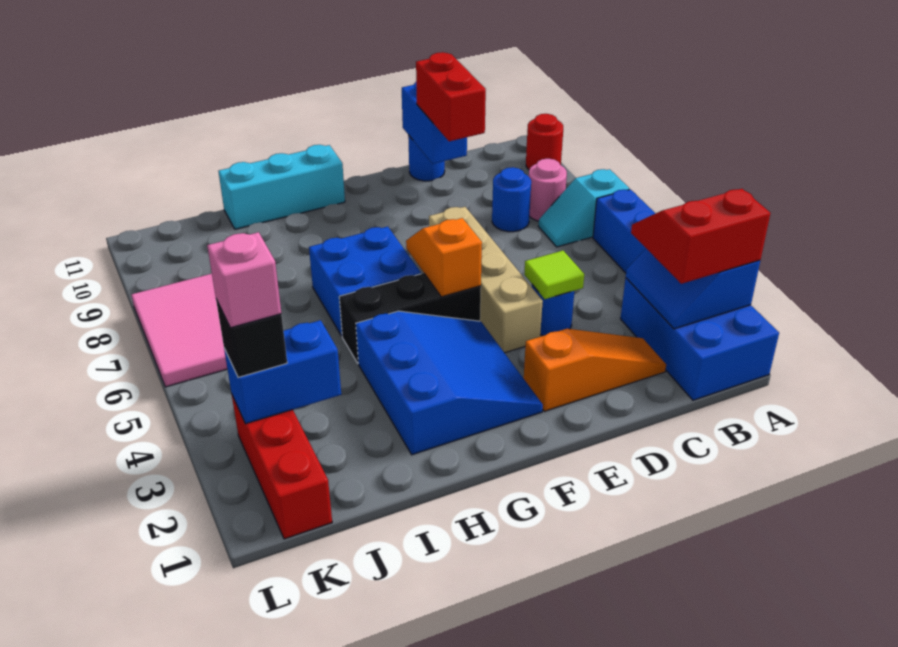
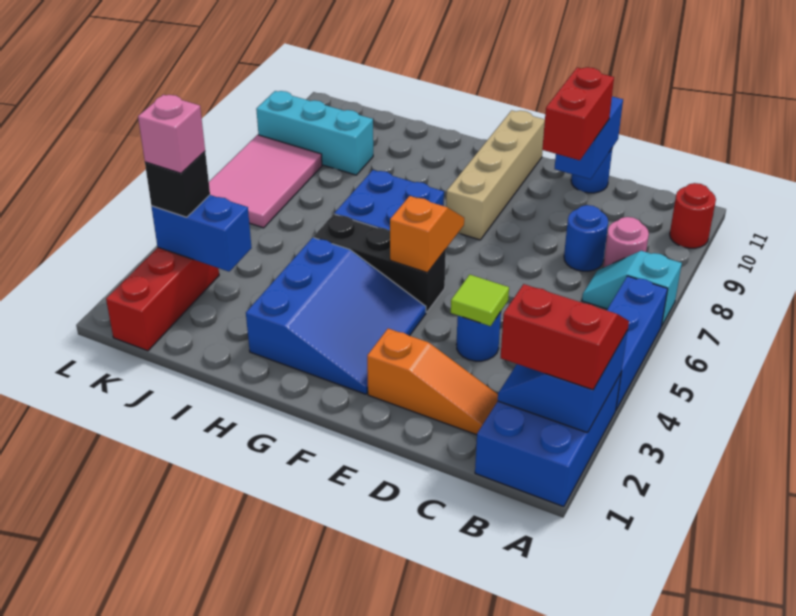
tan 1x4 brick [429,207,543,353] -> tan 1x4 brick moved to [446,110,545,240]
cyan 1x3 brick [218,145,345,229] -> cyan 1x3 brick moved to [256,91,373,175]

